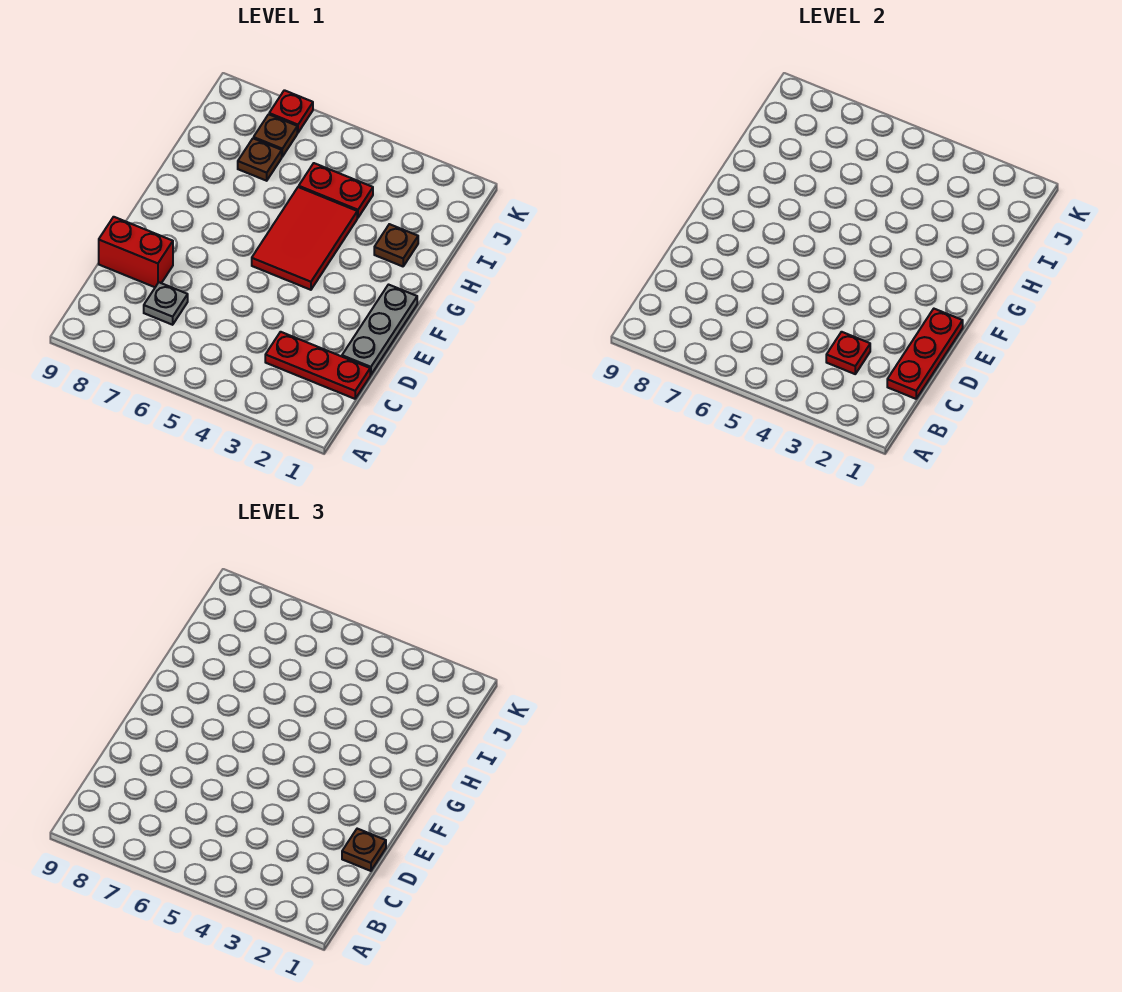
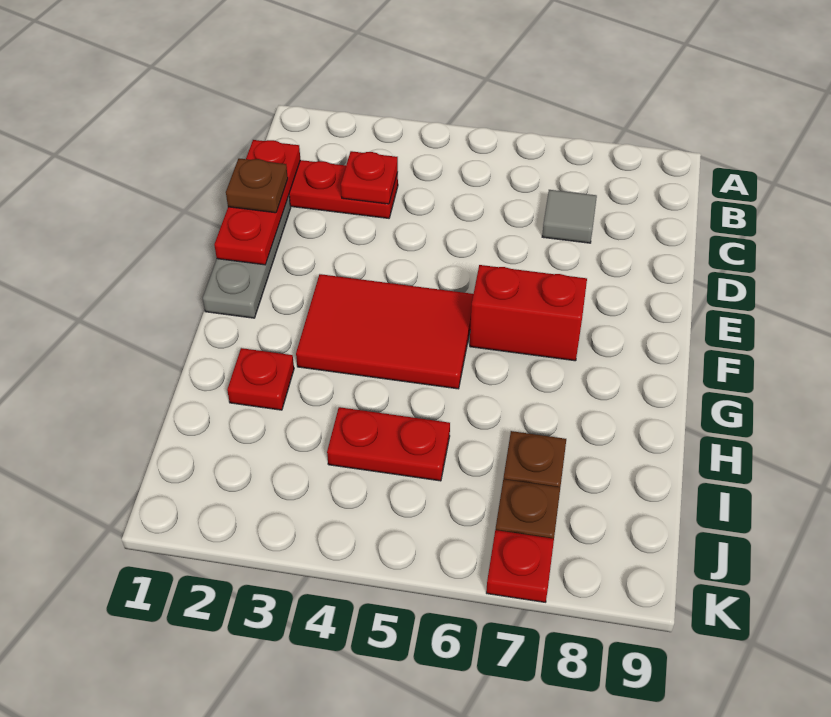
grey 1x1 plate [144,282,188,325] -> grey 1x1 tile [542,190,597,243]
red 1x2 brick [99,217,173,287] -> red 1x2 brick moved to [470,265,587,361]
red 2x3 tile [252,187,357,290] -> red 2x3 tile turned to [296,274,473,389]
brown 1x1 plate [374,224,418,266] -> red 1x1 plate [227,348,294,410]

